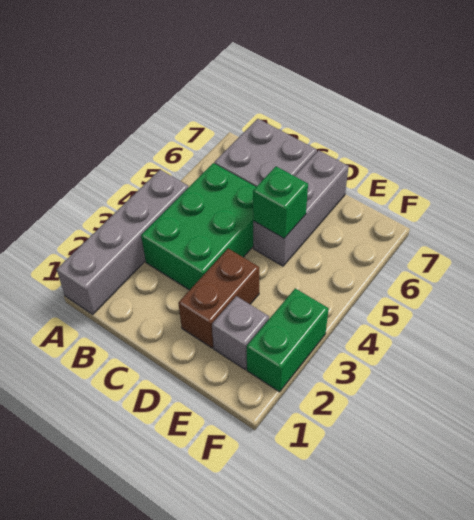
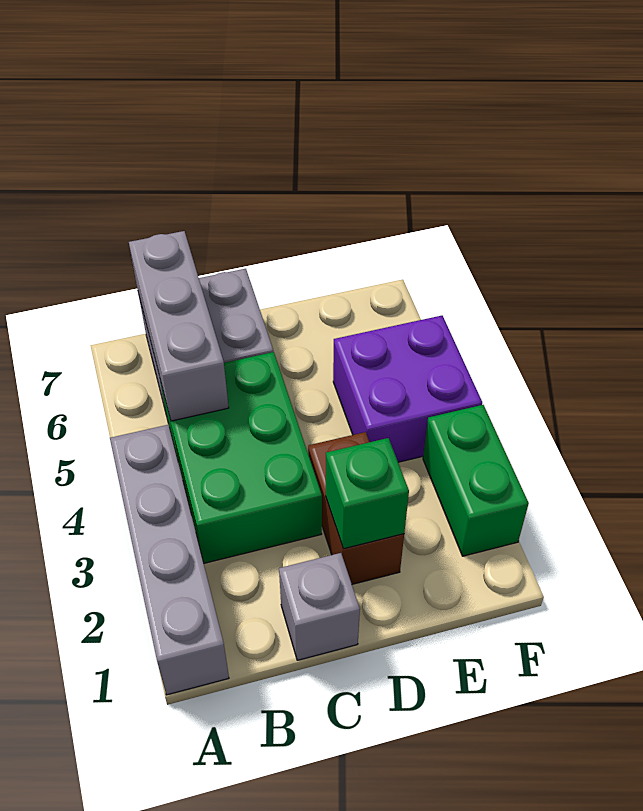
grey 1x3 brick [253,150,349,266] -> grey 1x3 brick moved to [129,231,229,421]
green 1x1 brick [253,166,308,238] -> green 1x1 brick moved to [326,438,409,549]
grey 1x1 brick [212,296,269,369] -> grey 1x1 brick moved to [279,553,360,660]
none -> purple 2x2 brick [333,316,482,462]

